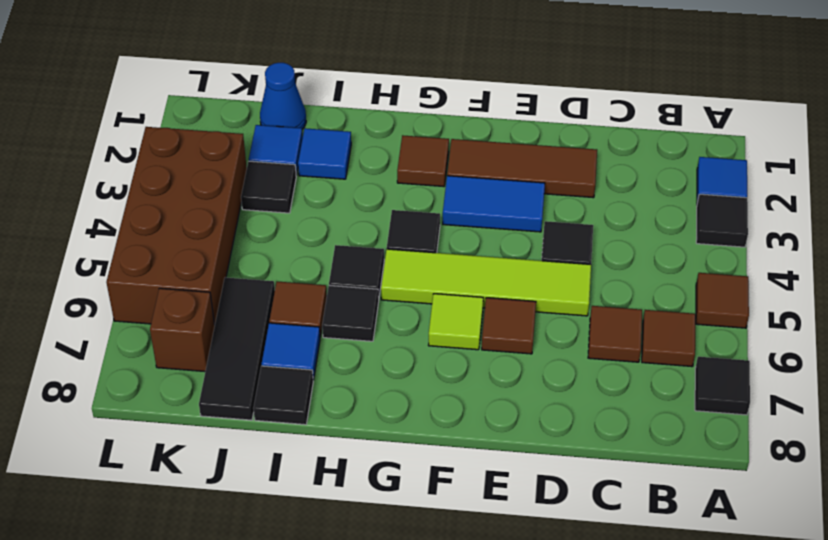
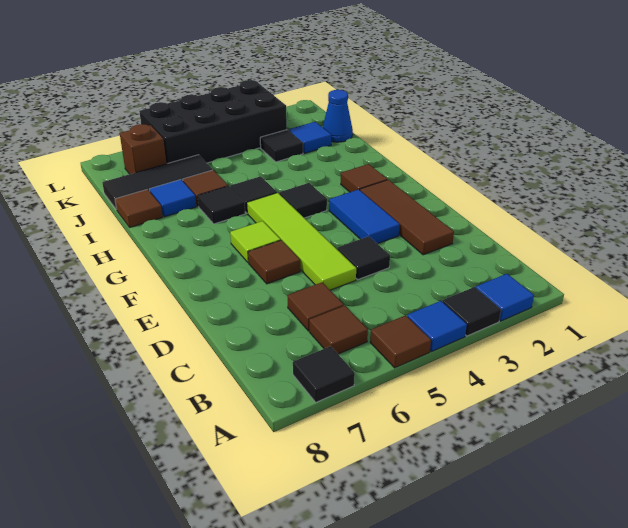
blue 1x1 tile [298,128,351,179] -> blue 1x1 tile moved to [407,301,467,352]
black 1x1 tile [253,366,313,425] -> brown 1x1 tile [115,189,163,227]
brown 2x4 brick [107,127,247,325] -> black 2x4 brick [139,80,287,164]

